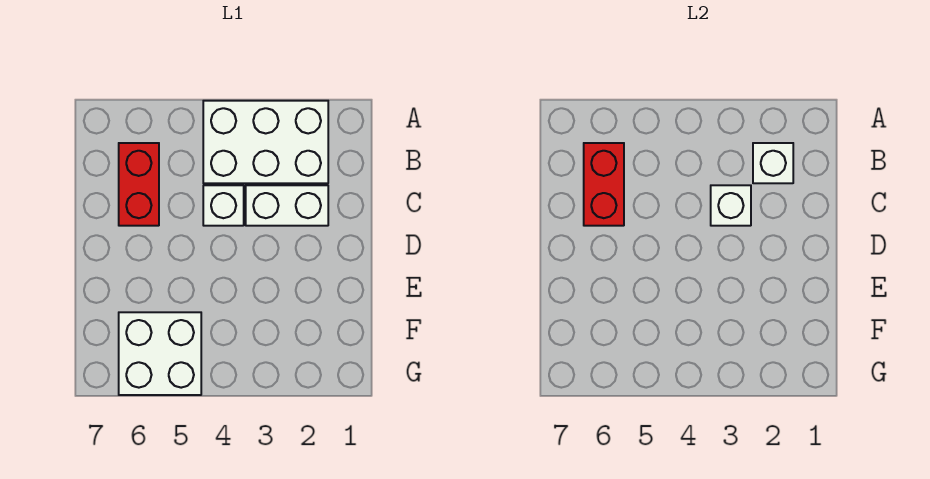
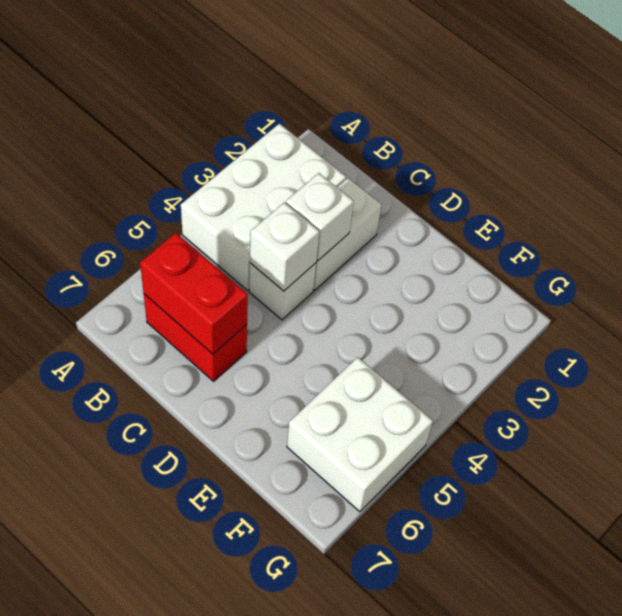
white 1x1 brick [753,143,793,183] -> white 1x1 brick moved to [250,202,319,291]

